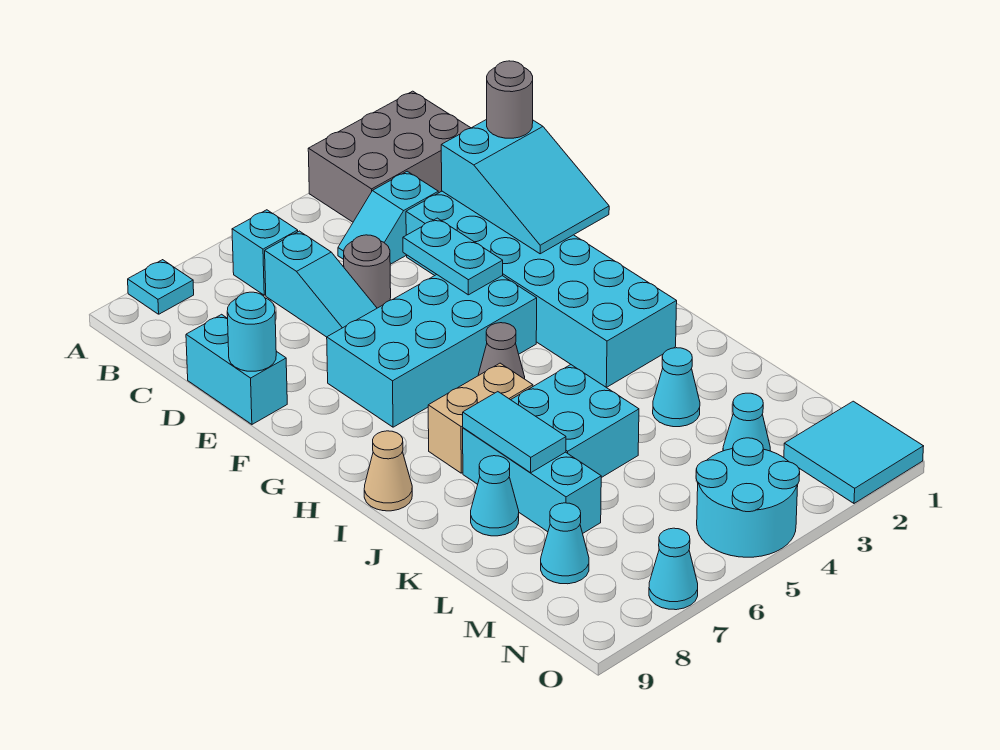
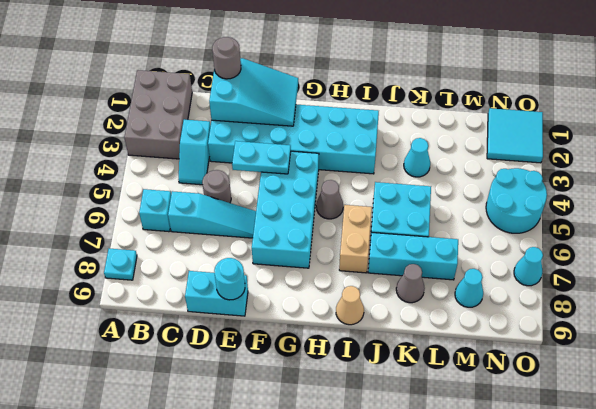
cyan 1x2 tile [463,392,566,473] -> none
cyan 1x1 cone [471,456,519,536] -> grey 1x1 cone [396,264,425,303]
cyan 1x1 cone [723,393,770,451] -> none

